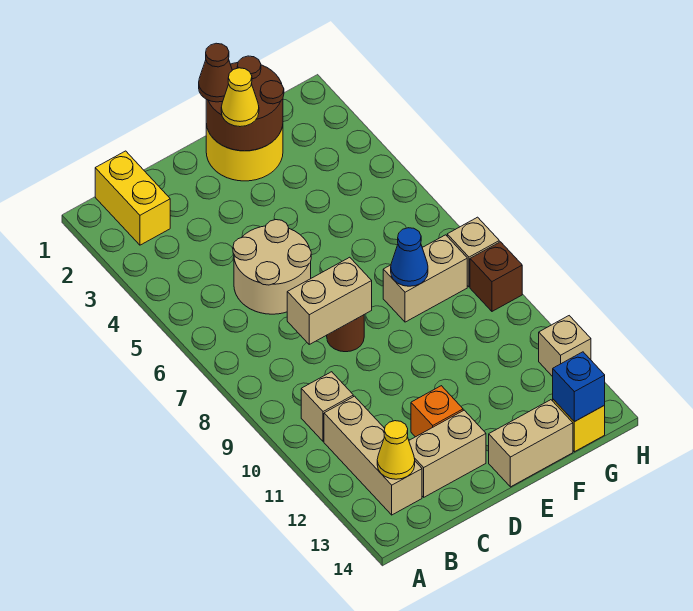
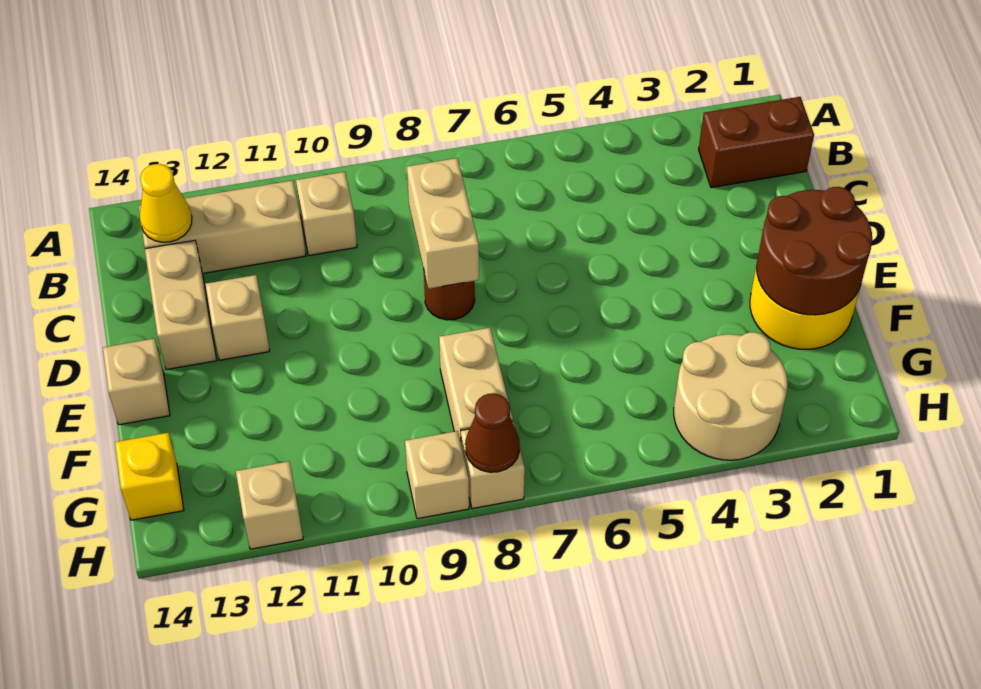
yellow 1x2 brick [95,151,170,245] -> brown 1x2 brick [699,97,814,188]
tan 2x2 round brick [233,220,311,314] -> tan 2x2 round brick moved to [674,332,788,460]
orange 1x1 brick [411,386,463,437] -> tan 1x1 brick [205,275,270,360]
brown 1x1 cone [199,43,232,102] -> brown 1x1 cone moved to [465,393,520,472]
yellow 1x1 cone [221,68,259,127] -> none
tan 1x2 brick [489,400,573,487] -> tan 1x1 brick [103,338,170,425]
blue 1x1 cone [391,228,428,286] -> none
blue 1x1 brick [553,352,605,422] -> none
brown 1x1 brick [470,242,522,311] -> tan 1x1 brick [405,431,469,519]

